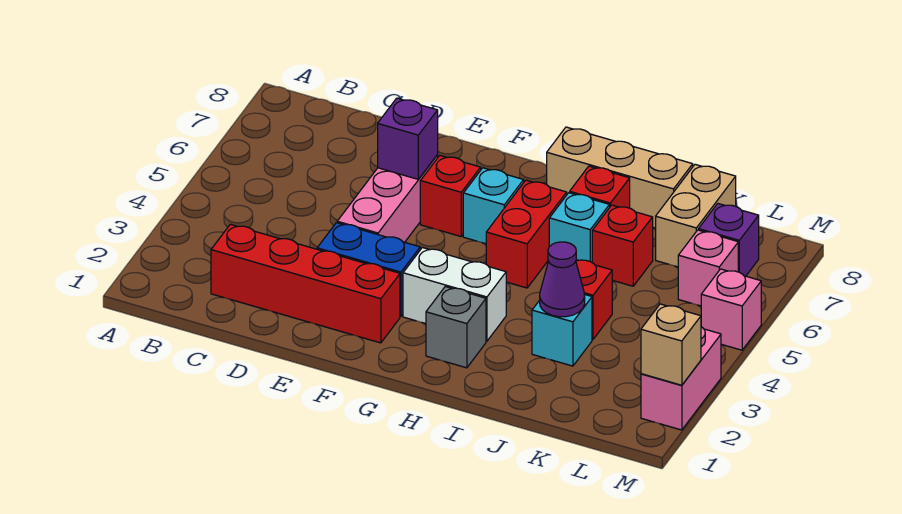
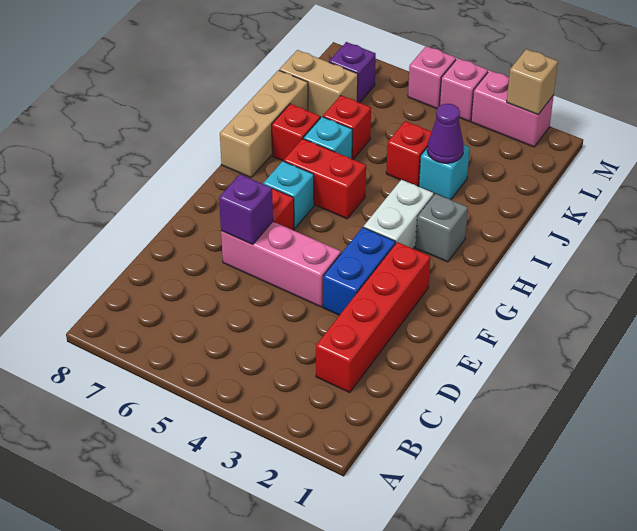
pink 1x1 brick [678,230,738,306] -> pink 1x1 brick moved to [440,58,488,121]

